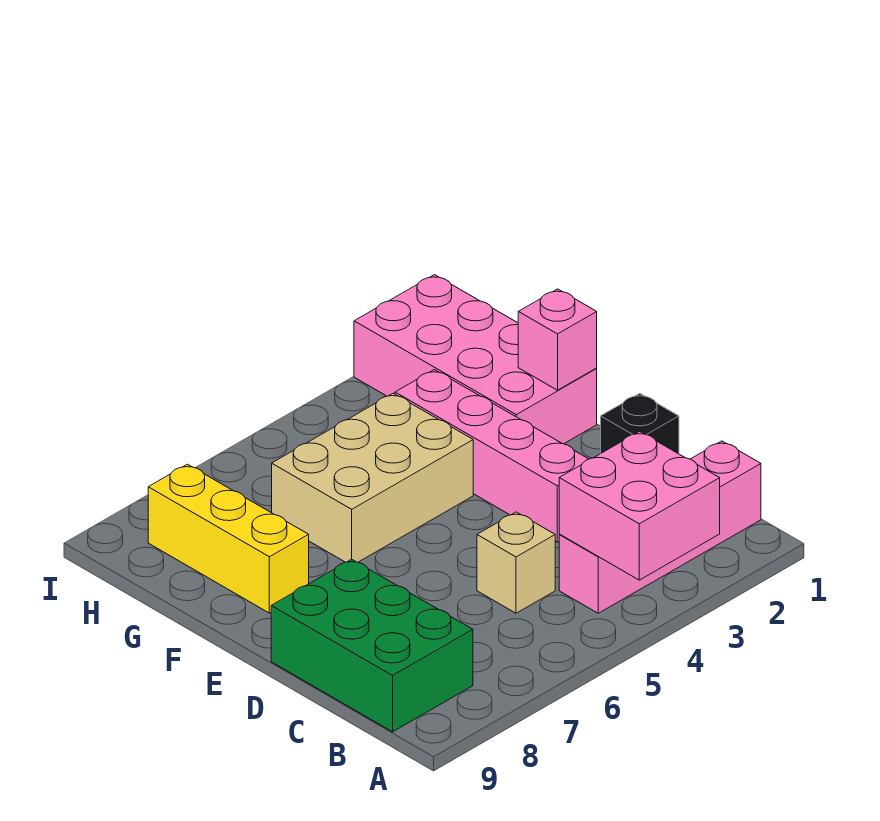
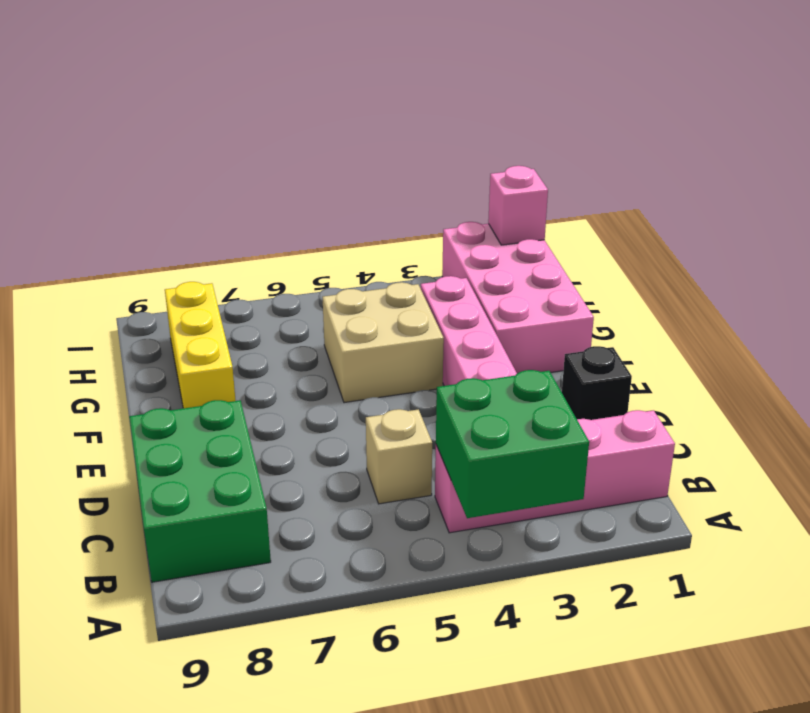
pink 2x2 brick [559,431,720,580] -> green 2x2 brick [436,370,589,518]
pink 1x1 brick [518,289,597,390] -> pink 1x1 brick moved to [488,166,548,245]
tan 2x3 brick [272,393,473,562] -> tan 2x2 brick [323,282,444,403]

